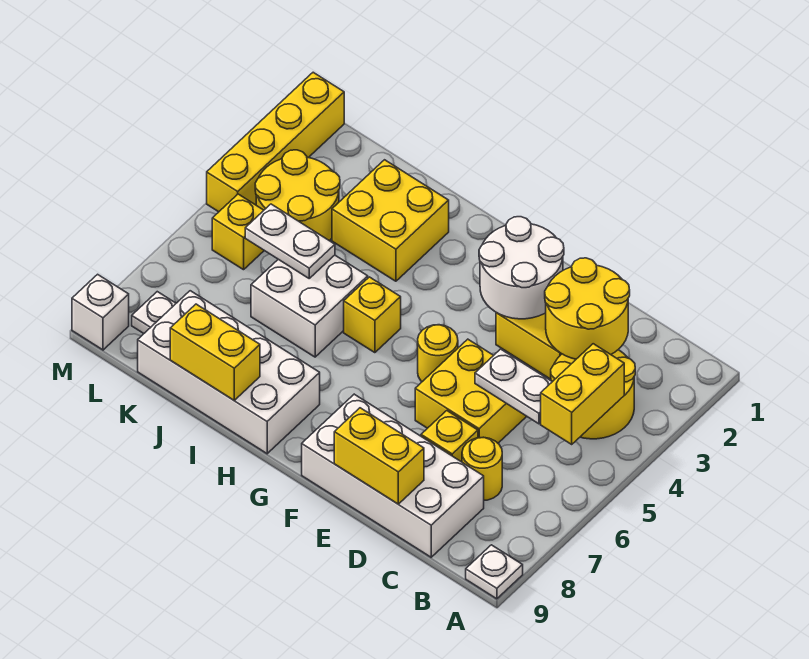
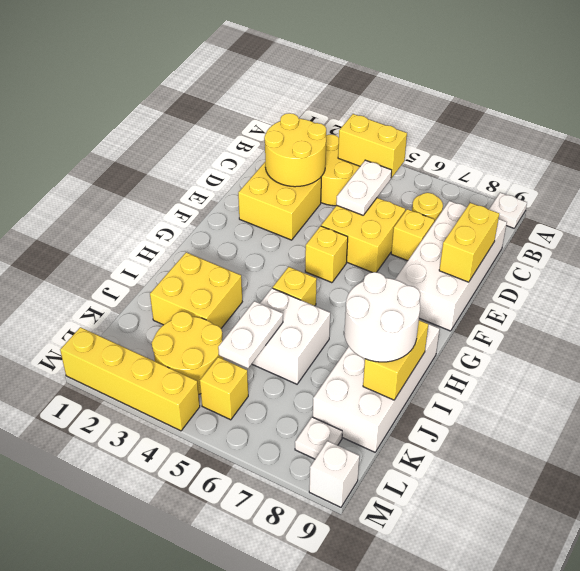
white 2x2 round brick [479,217,564,319] -> white 2x2 round brick moved to [344,272,420,362]
yellow 1x1 round brick [418,325,458,382] -> yellow 1x1 brick [305,226,348,283]

